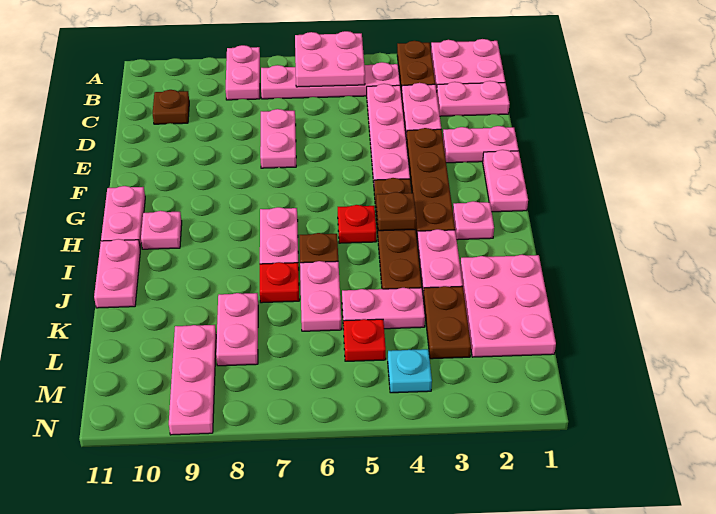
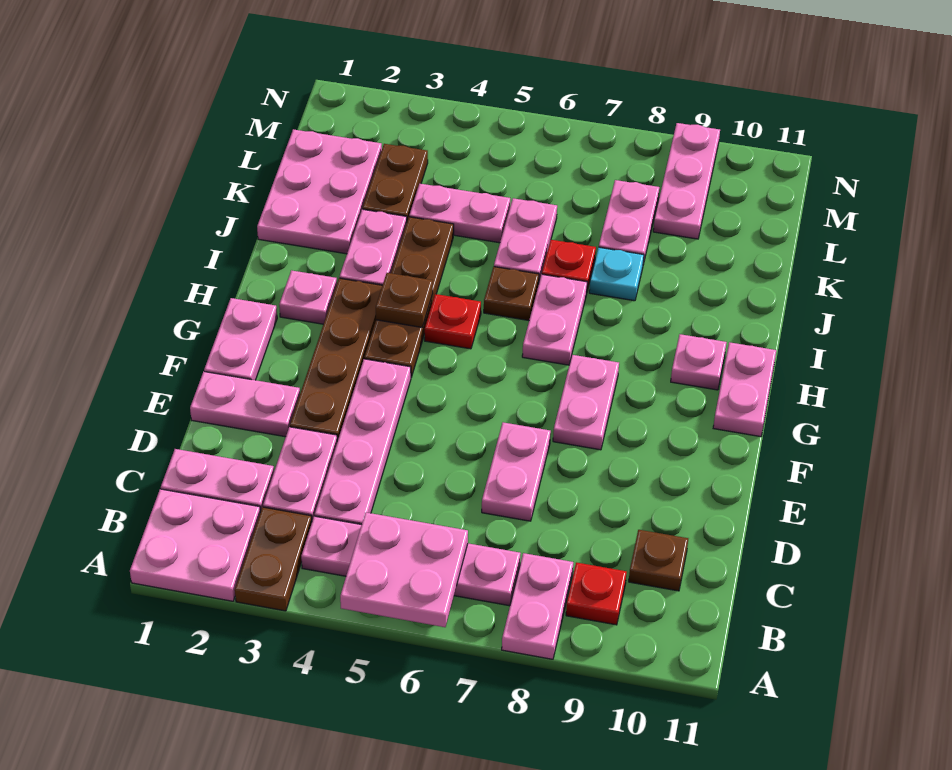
pink 1x2 plate [94,239,140,308] -> pink 1x2 plate moved to [553,355,619,450]
red 1x1 plate [343,319,386,361] -> red 1x1 plate moved to [566,562,627,625]
cyan 1x1 plate [388,349,432,393] -> cyan 1x1 plate moved to [589,247,644,301]

